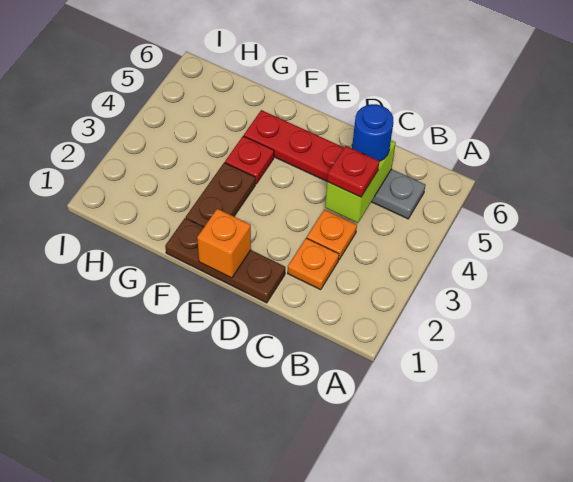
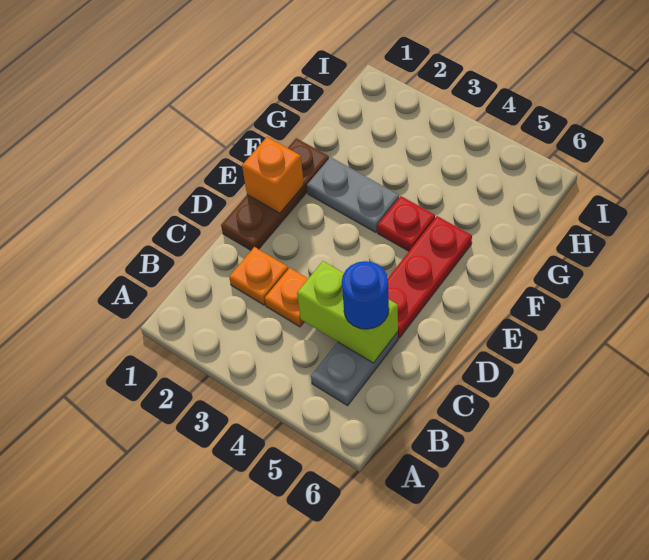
red 1x1 plate [327,146,379,197] -> none
brown 1x2 plate [186,163,255,227] -> grey 1x2 plate [307,157,399,232]

